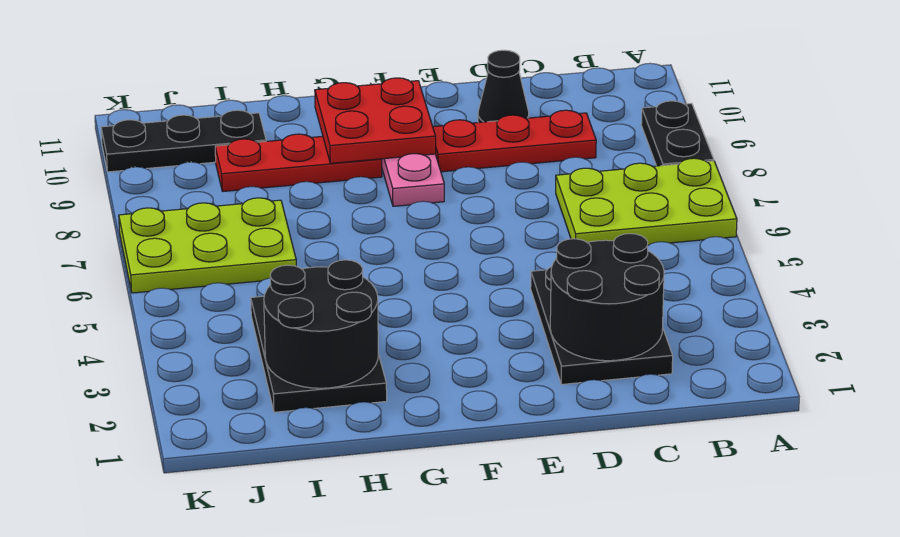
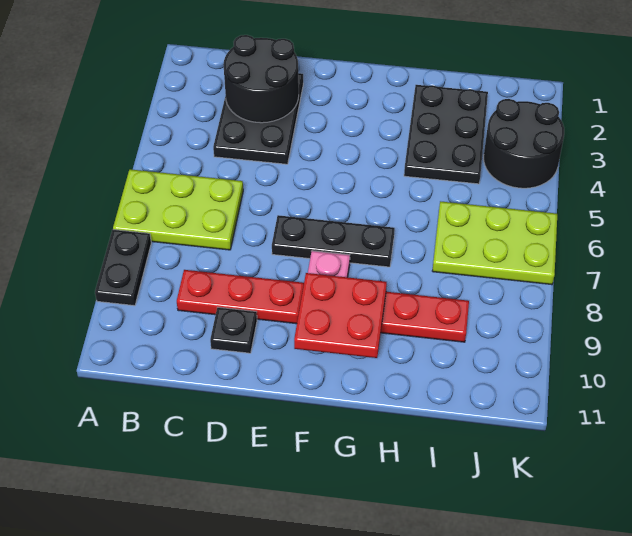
black 1x1 cone [478,50,529,123] -> black 1x1 plate [210,307,257,353]
black 2x2 round brick [264,260,378,388] -> black 2x2 round brick moved to [484,99,564,188]
black 1x3 plate [101,110,266,172] -> black 1x3 plate moved to [272,215,395,267]

